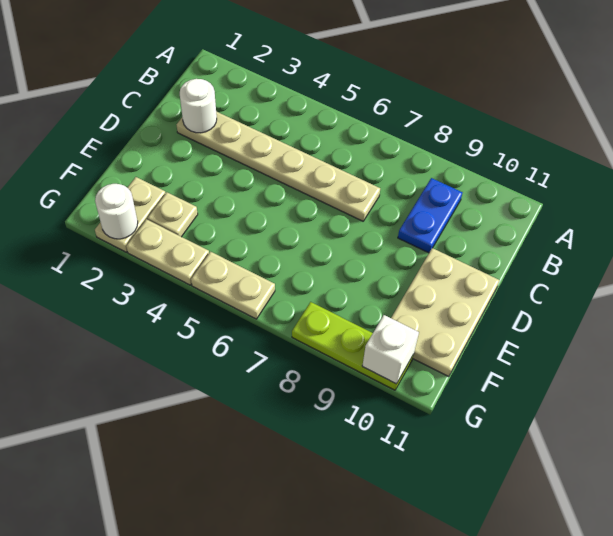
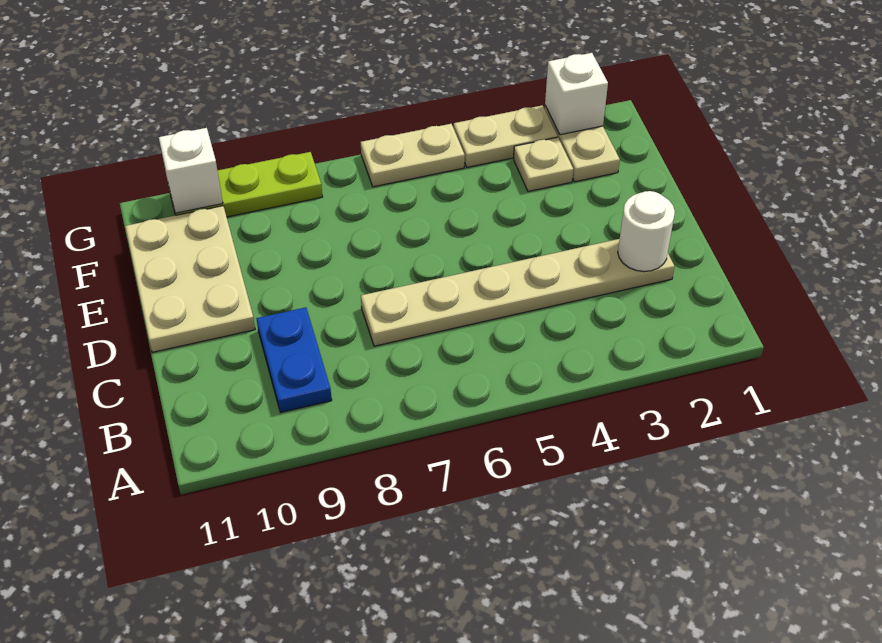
white 1x1 round brick [95,184,138,239] -> white 1x1 brick [545,53,608,135]

